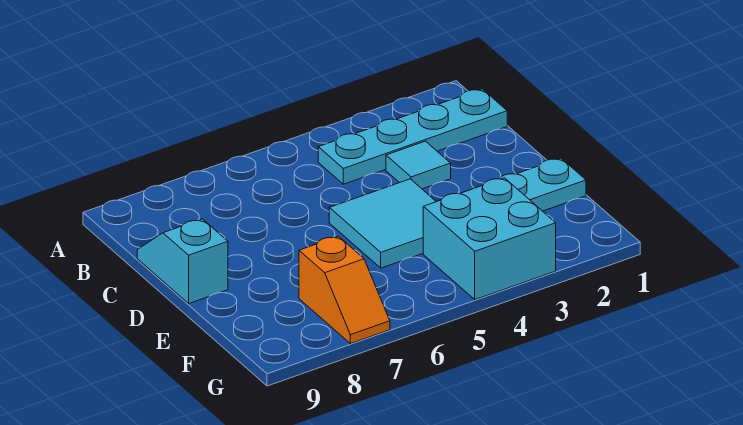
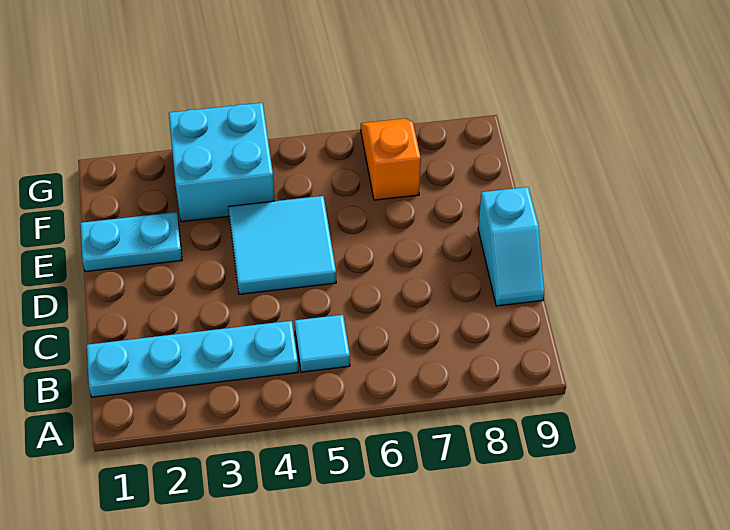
cyan 1x1 tile [386,141,451,189] -> cyan 1x1 tile moved to [295,315,350,372]

